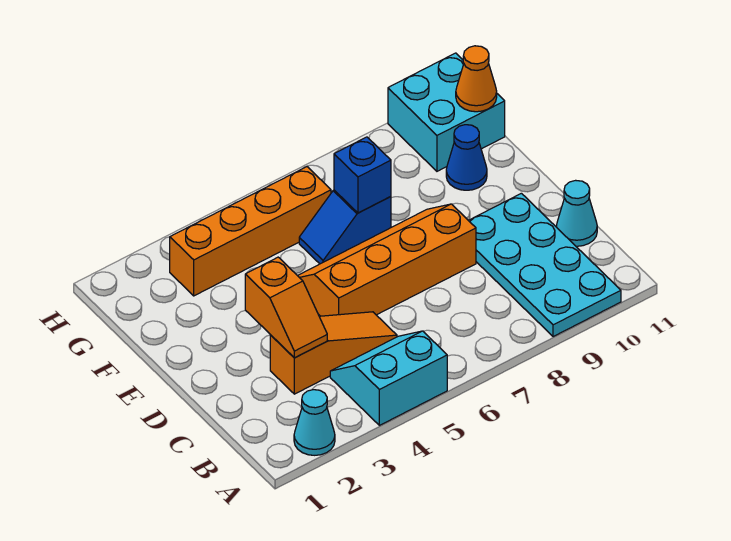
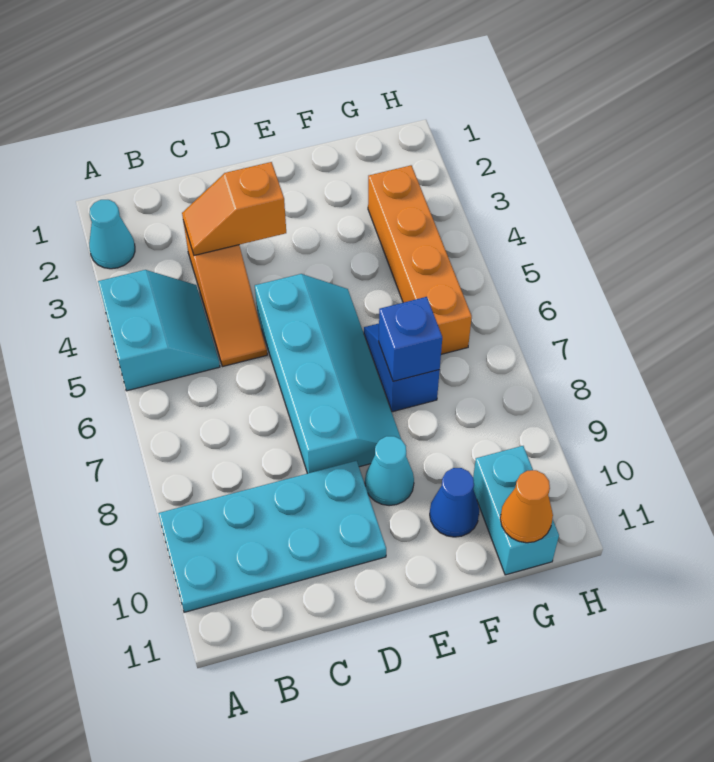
cyan 1x1 cone [556,180,597,246] -> cyan 1x1 cone moved to [365,436,414,506]
orange 2x4 slope [298,204,476,316] -> cyan 2x4 slope [255,274,401,473]
cyan 2x2 brick [388,53,505,171] -> cyan 1x2 brick [473,446,559,575]

